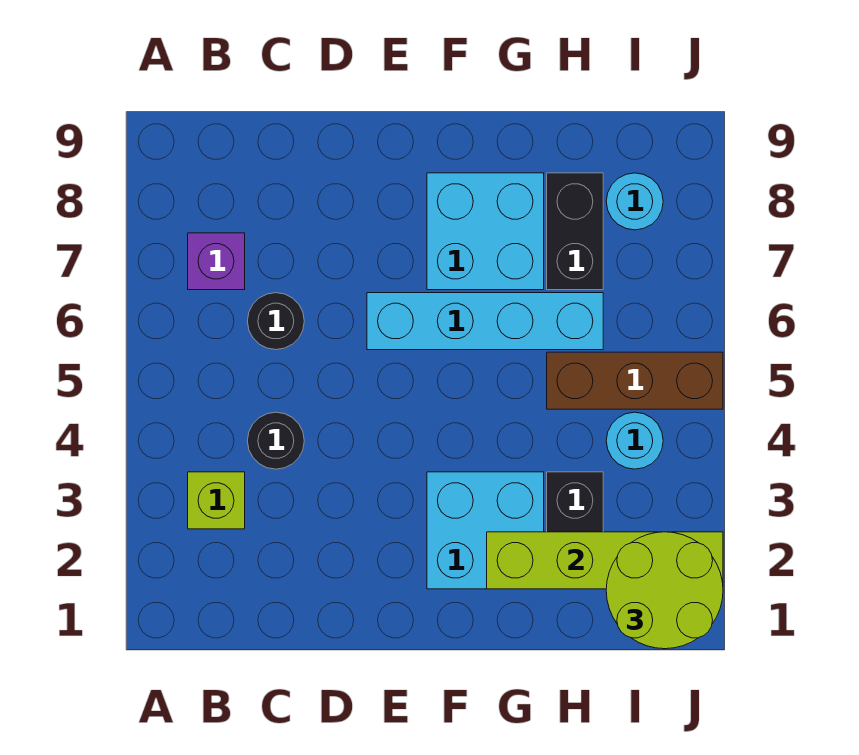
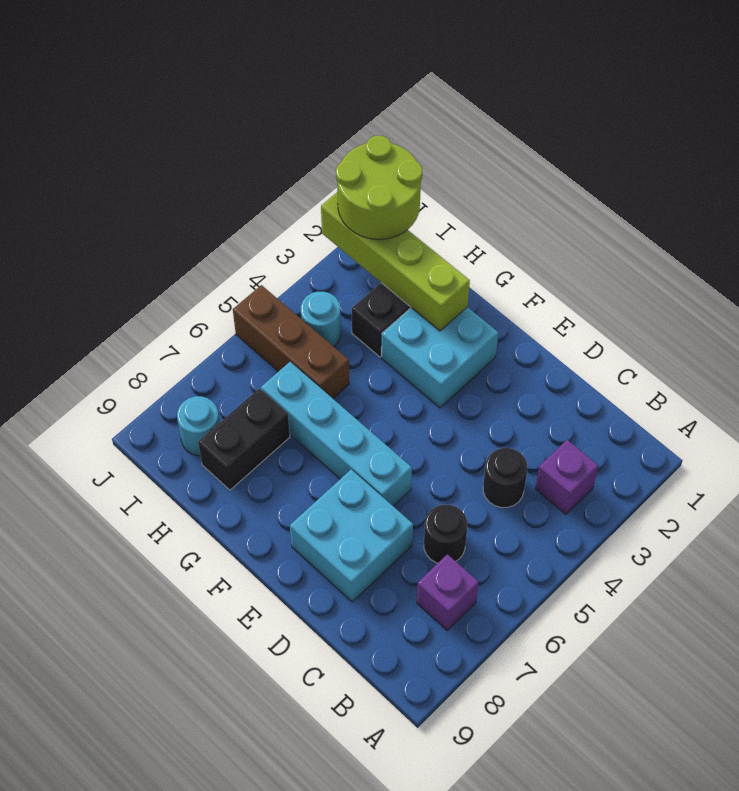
lime 1x1 brick [188,472,245,529] -> purple 1x1 brick [535,440,598,515]
cyan 2x2 brick [427,173,544,290] -> cyan 2x2 brick moved to [290,470,413,602]

